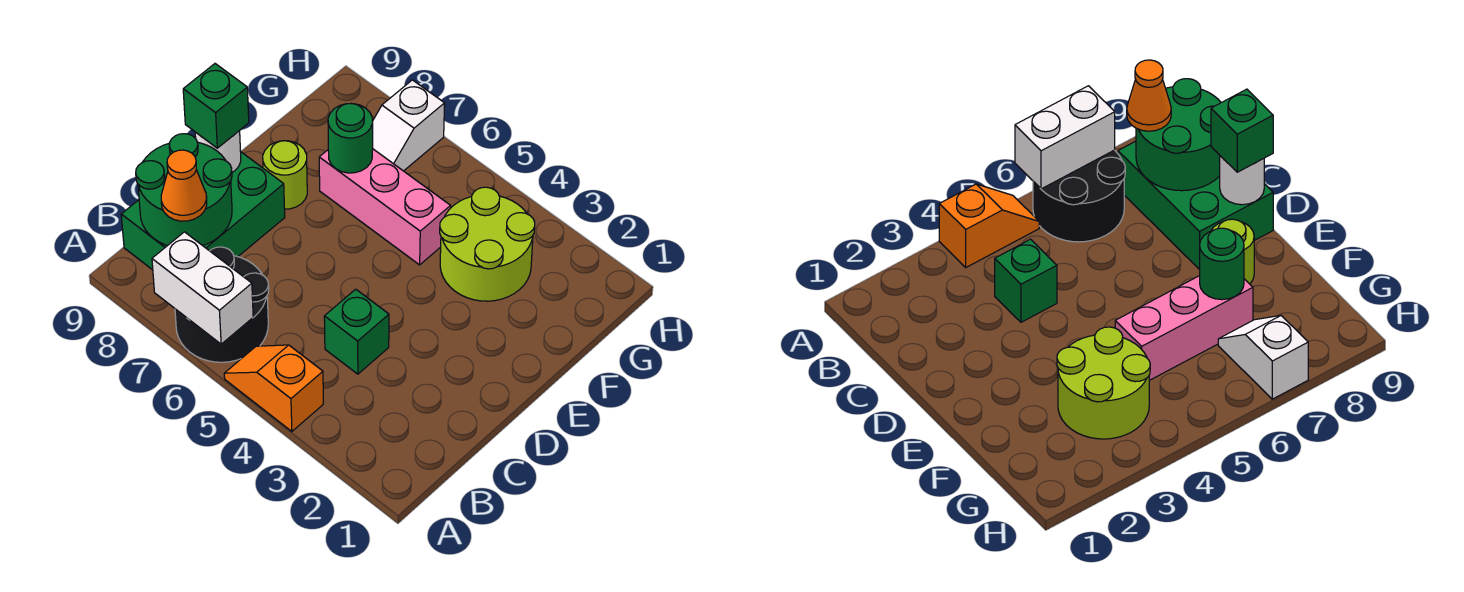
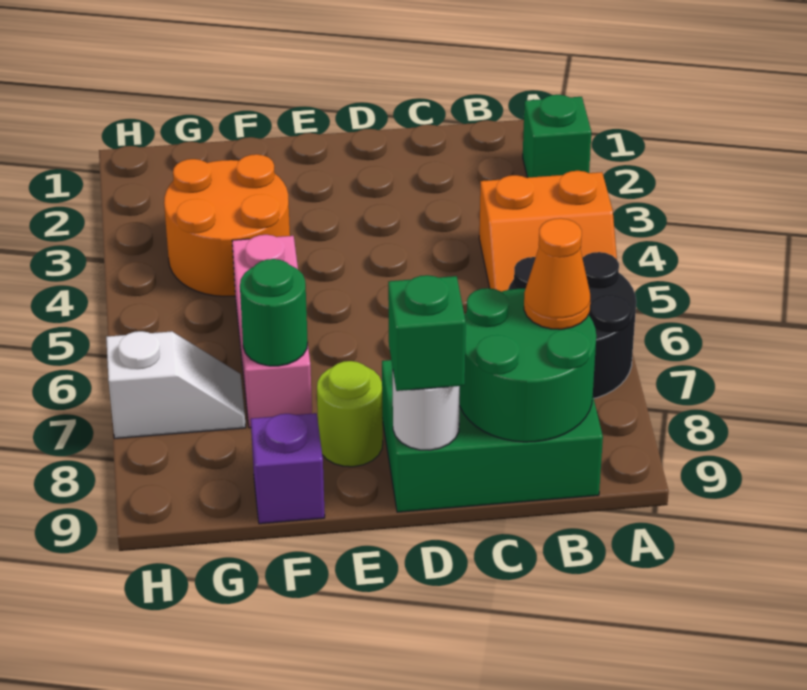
orange 1x2 slope [224,345,323,431] -> orange 2x2 slope [479,171,617,292]
white 1x2 brick [152,232,253,344] -> none
green 1x1 brick [324,289,389,374] -> green 1x1 brick moved to [523,95,591,178]
lime 2x2 round brick [440,187,535,301] -> orange 2x2 round brick [164,154,290,297]
none -> purple 1x1 brick [251,413,325,524]

